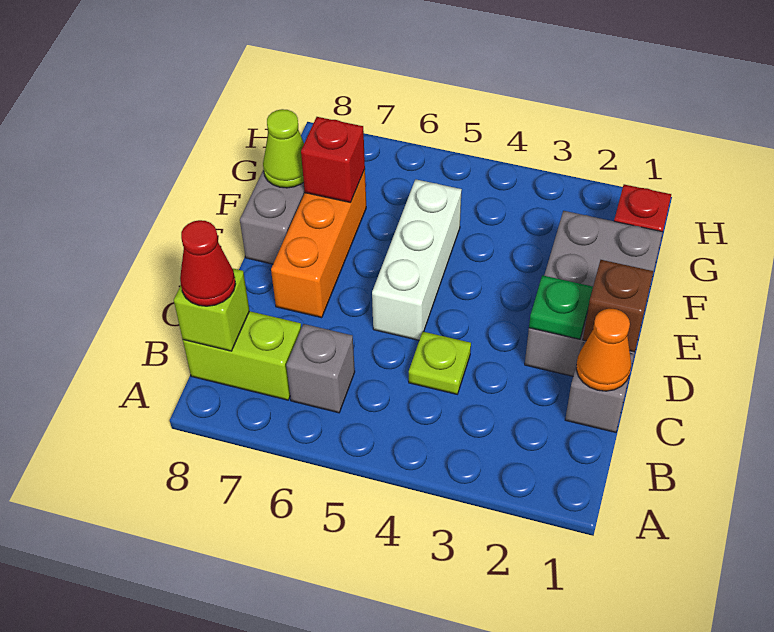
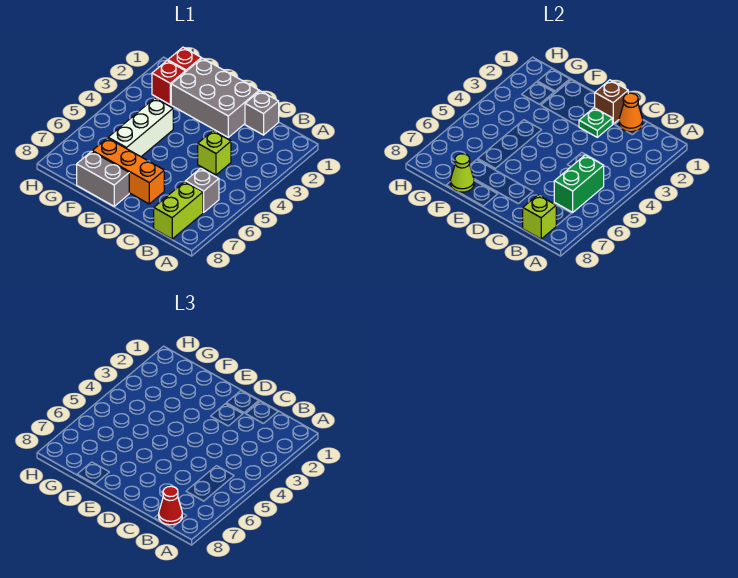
none -> green 1x2 brick [554,155,604,212]
lime 1x1 plate [409,332,471,394] -> lime 1x1 brick [198,131,231,175]
white 1x3 brick [372,179,462,340] -> white 1x3 brick turned to [108,98,173,157]
red 1x1 brick [301,117,365,203] -> red 1x1 brick moved to [152,61,185,105]

